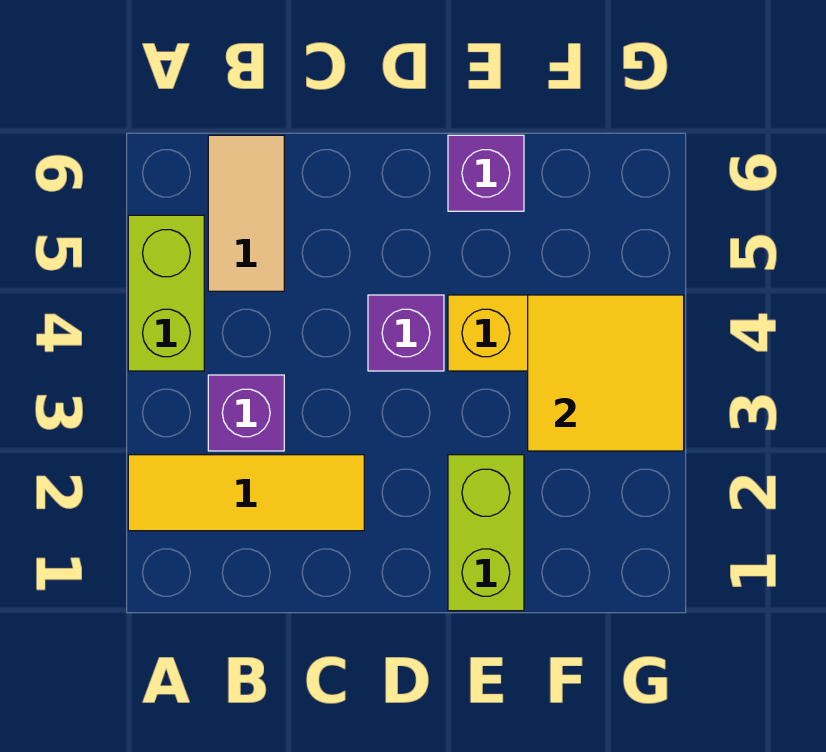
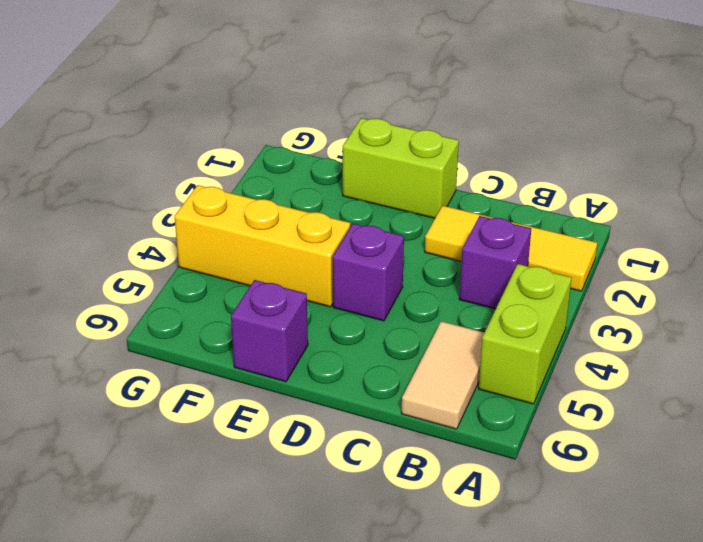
lime 1x2 brick [448,455,524,611] -> lime 1x2 brick turned to [343,118,459,218]
yellow 2x2 tile [528,295,684,451] -> none

